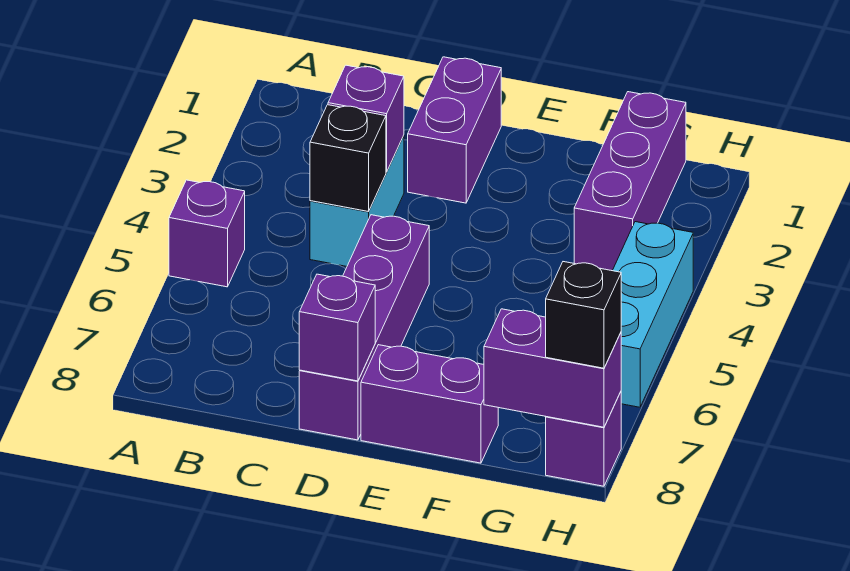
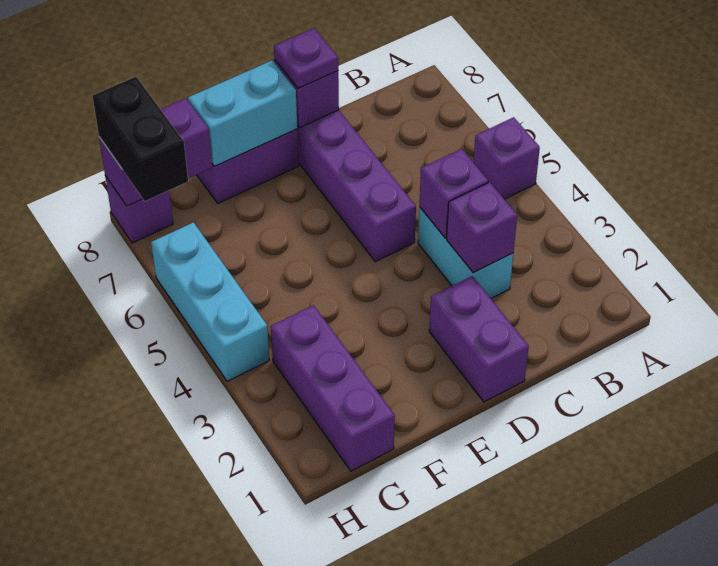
black 1x1 brick [310,105,386,212] -> purple 1x1 brick [419,149,488,238]
none -> purple 1x1 plate [274,28,338,88]
none -> cyan 1x2 brick [188,61,297,166]
black 1x1 brick [546,262,621,368] -> black 1x2 brick [93,77,188,201]

